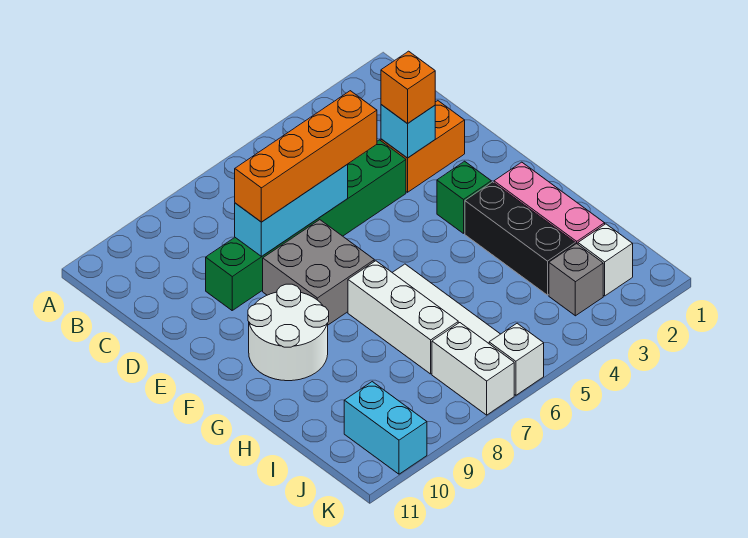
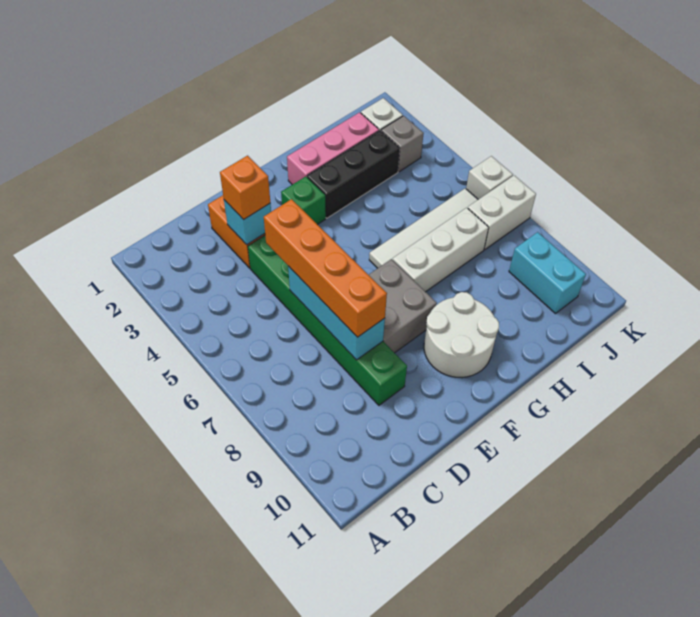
cyan 1x2 brick [344,382,427,474] -> cyan 1x2 brick turned to [509,232,586,314]

